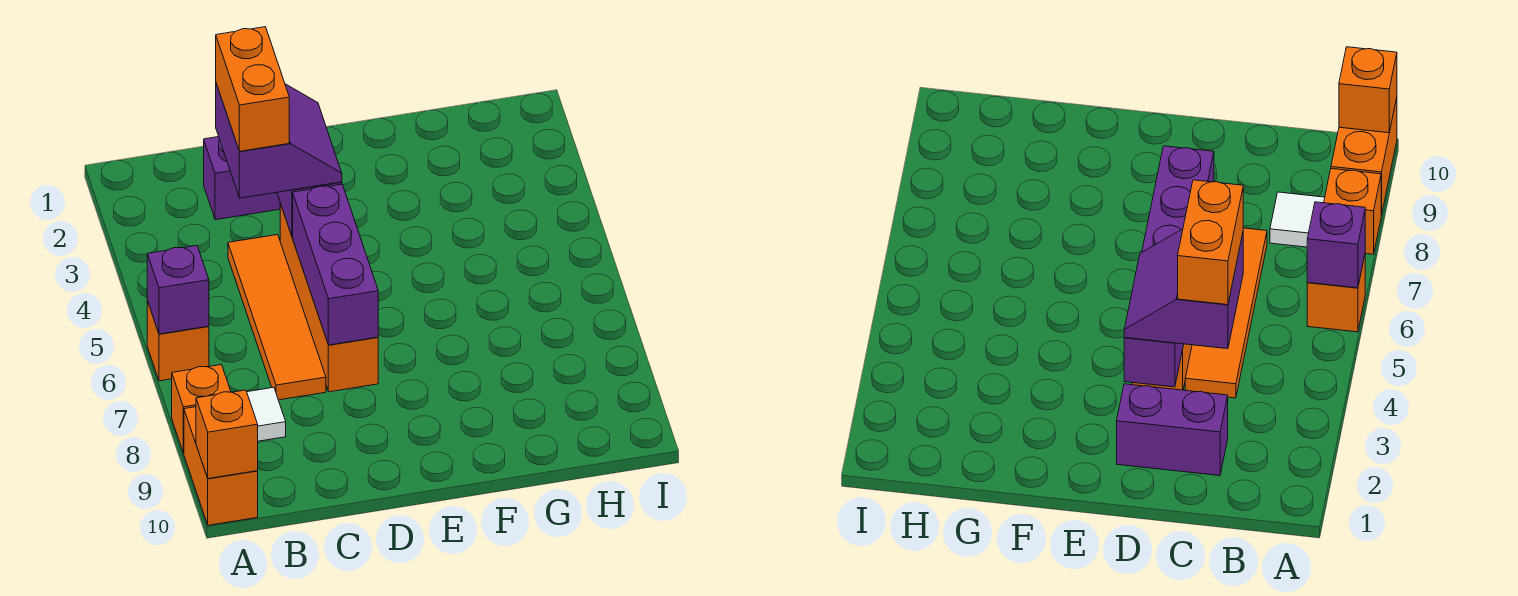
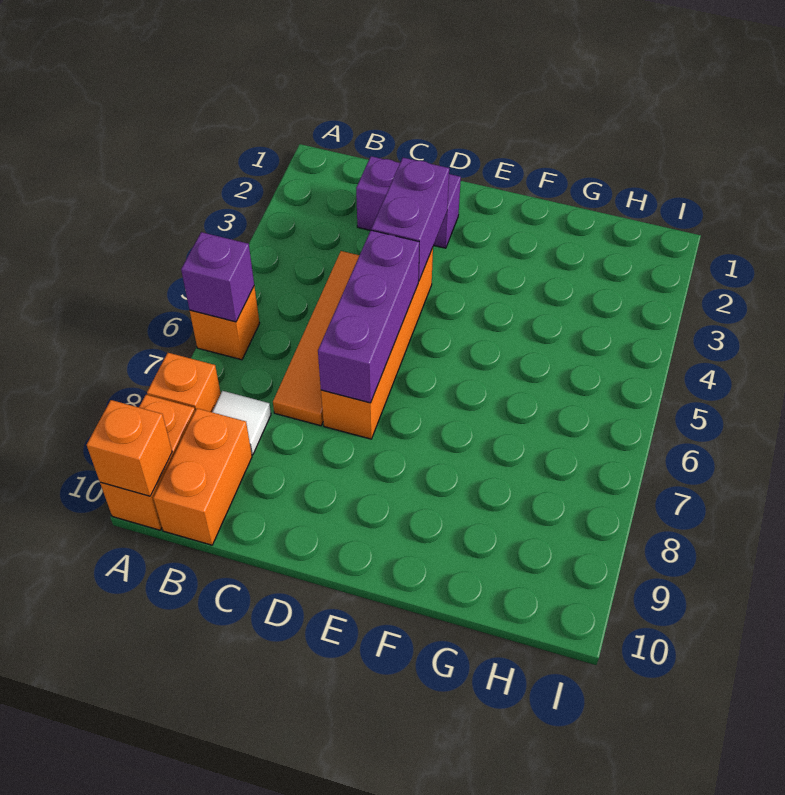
purple 2x2 slope [216,84,342,198] -> none
orange 1x2 brick [216,27,289,152] -> orange 1x2 brick moved to [153,408,252,545]

